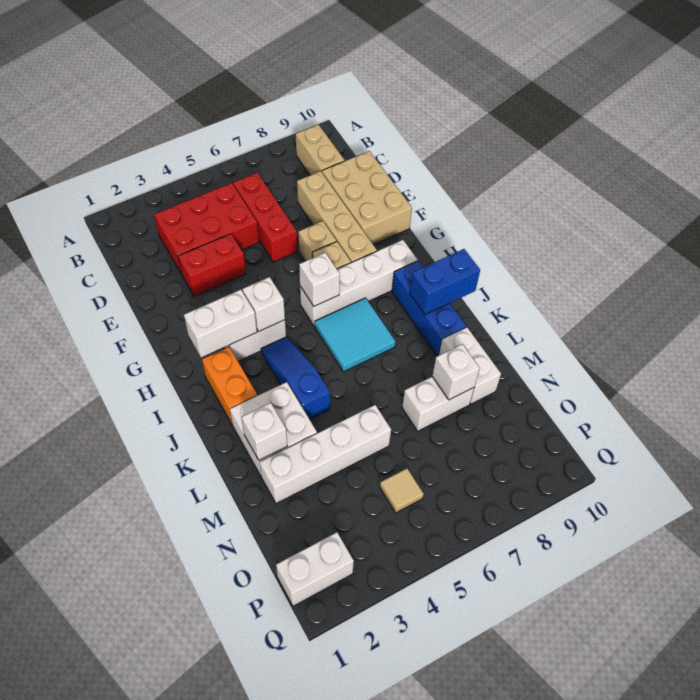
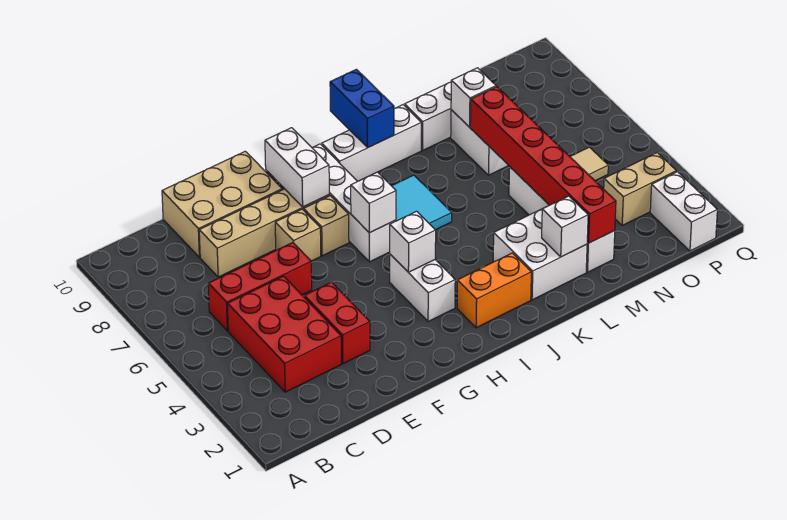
tan 1x2 brick [296,124,345,175] -> tan 1x2 brick moved to [604,153,676,226]
white 1x2 brick [184,290,257,358] -> white 1x2 brick moved to [265,128,329,207]
blue 1x3 slope [261,337,330,419] -> none
blue 1x3 brick [392,261,466,356] -> white 1x3 brick [322,105,421,181]
none -> red 1x6 brick [470,87,616,243]

